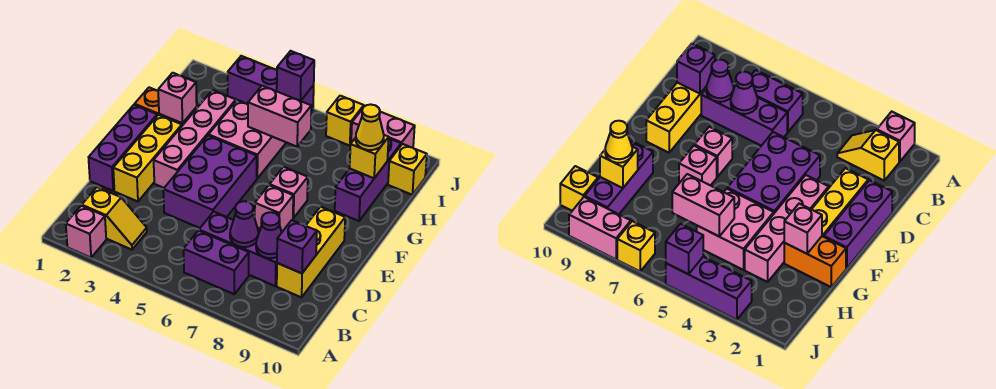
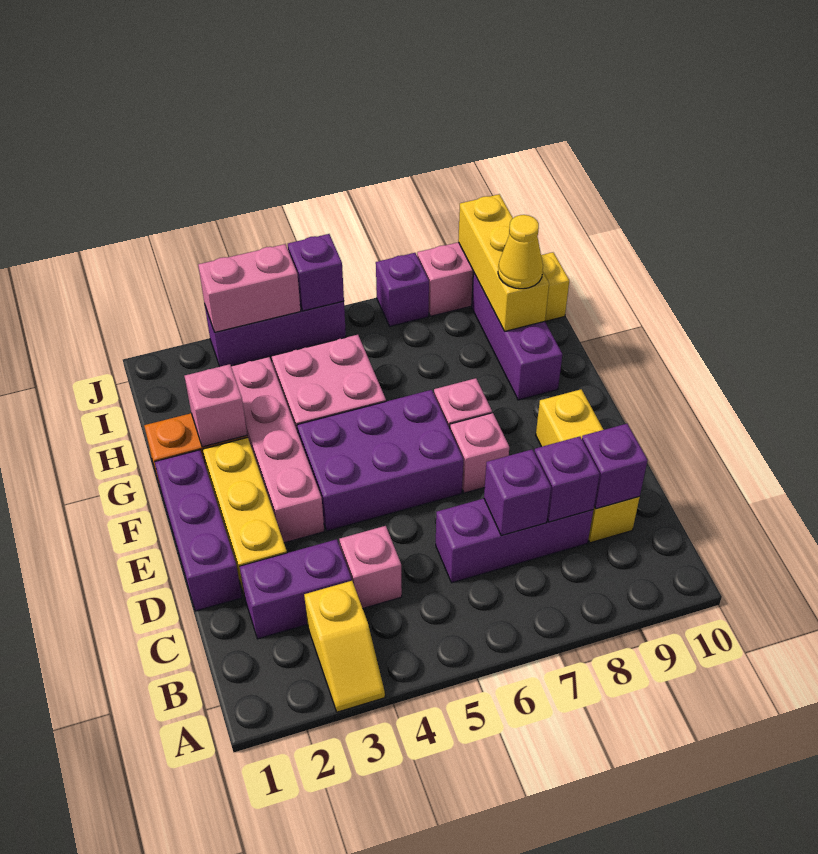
pink 1x1 brick [66,206,106,258] -> pink 1x1 brick moved to [339,526,402,608]
yellow 1x2 slope [82,187,147,250] -> yellow 1x2 slope turned to [304,581,385,712]
purple 1x2 brick [184,231,249,294] -> purple 1x2 brick moved to [240,539,352,639]
purple 1x1 cone [230,201,259,247] -> purple 1x1 brick [484,450,551,536]
purple 1x1 cone [256,212,282,258] -> purple 1x1 brick [534,436,600,522]
purple 2x3 brick [163,135,257,228] -> purple 2x3 brick turned to [297,390,463,531]
pink 1x2 brick [248,86,311,147] -> pink 1x2 brick moved to [198,244,301,332]
yellow 1x1 brick [350,135,389,178] -> yellow 1x3 brick [458,194,549,331]
yellow 1x1 brick [326,96,364,146] -> purple 1x1 brick [376,253,429,326]

